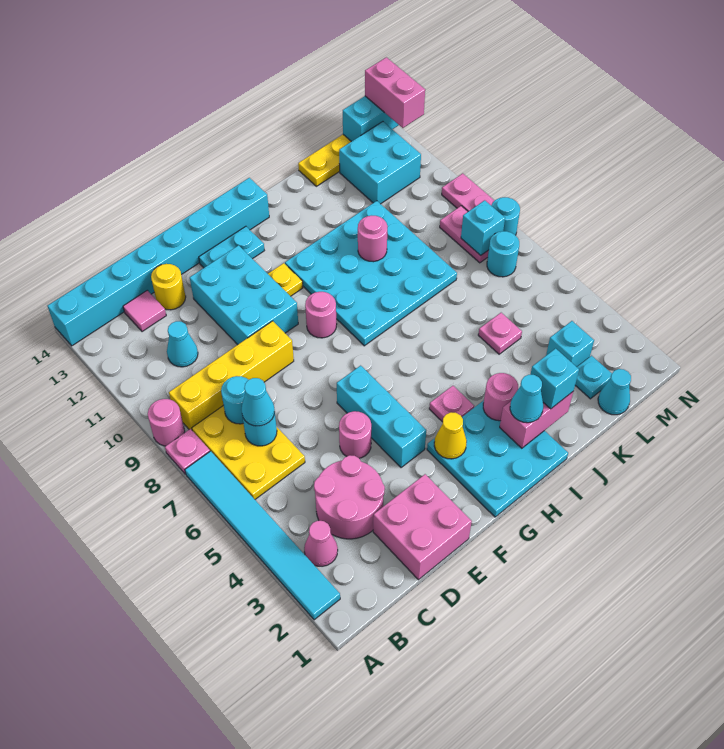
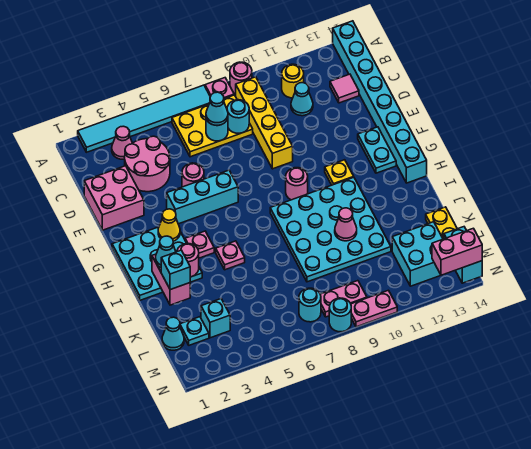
yellow 1x1 round brick [151,264,186,310] -> yellow 1x1 round brick moved to [282,64,304,98]
cyan 2x3 brick [190,245,298,345] -> none
pink 1x1 round brick [358,216,388,262] -> pink 1x1 cone [335,208,357,241]
pink 1x1 plate [478,313,522,354] -> pink 1x1 plate moved to [216,241,245,270]
cyan 1x1 brick [461,200,505,255] -> none

